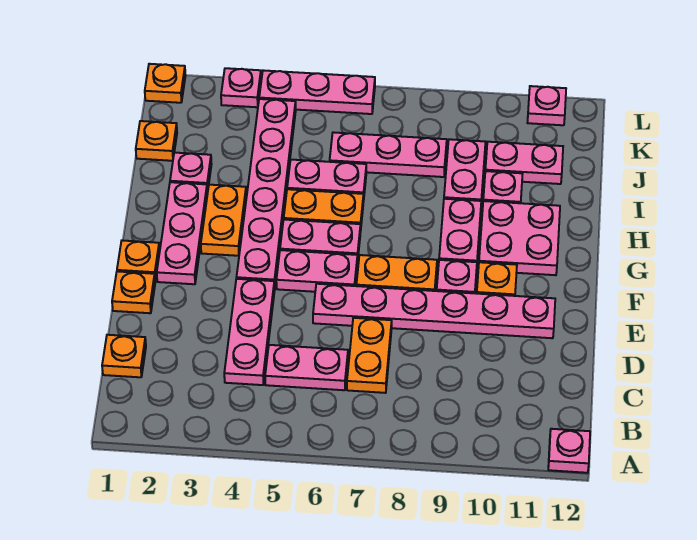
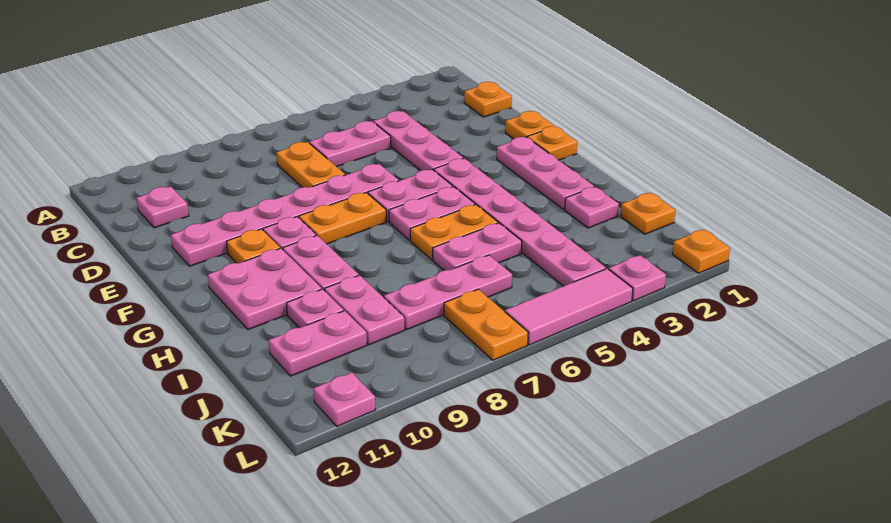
pink 1x1 plate [548,429,590,473] -> pink 1x1 plate moved to [137,187,189,228]
orange 1x2 plate [201,185,246,256] -> orange 1x2 plate moved to [444,289,528,360]
pink 1x3 plate [259,70,375,114] -> pink 1x3 tile [505,269,633,345]

